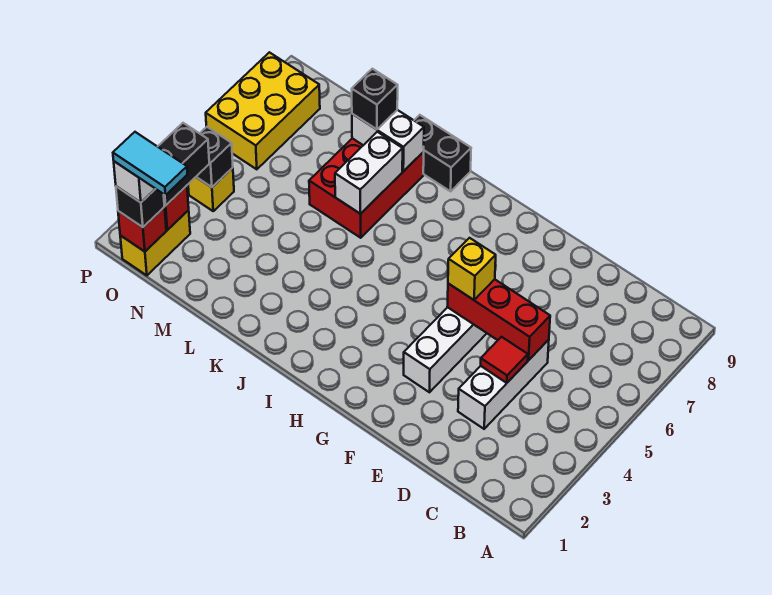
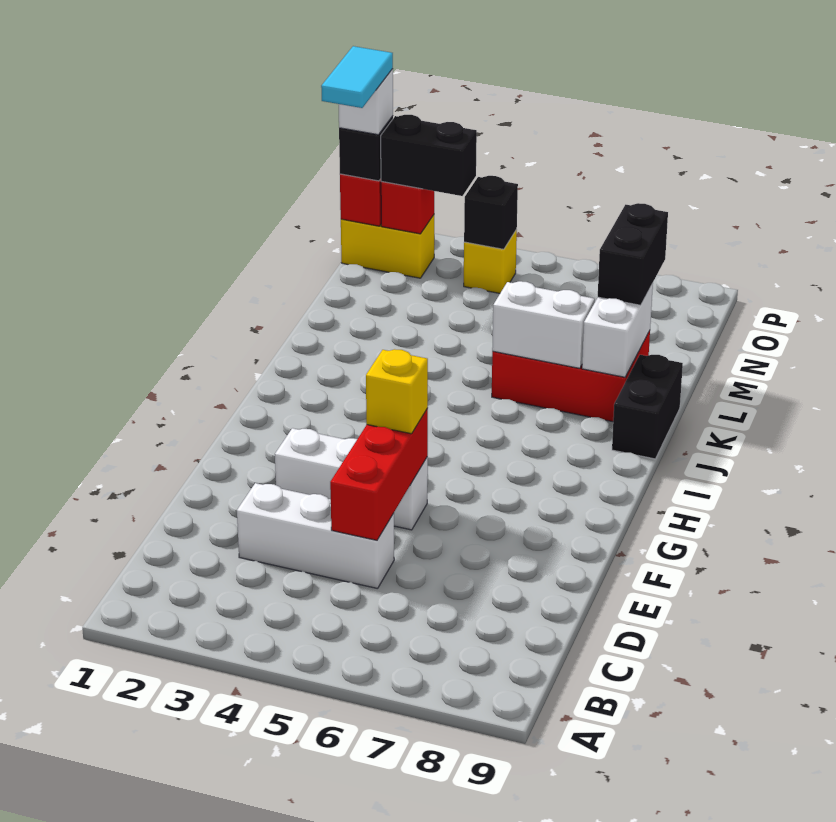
red 1x1 tile [481,337,528,383] -> none
black 1x1 brick [352,69,398,129] -> black 1x2 brick [598,203,668,305]
yellow 2x3 brick [206,52,320,169] -> none

